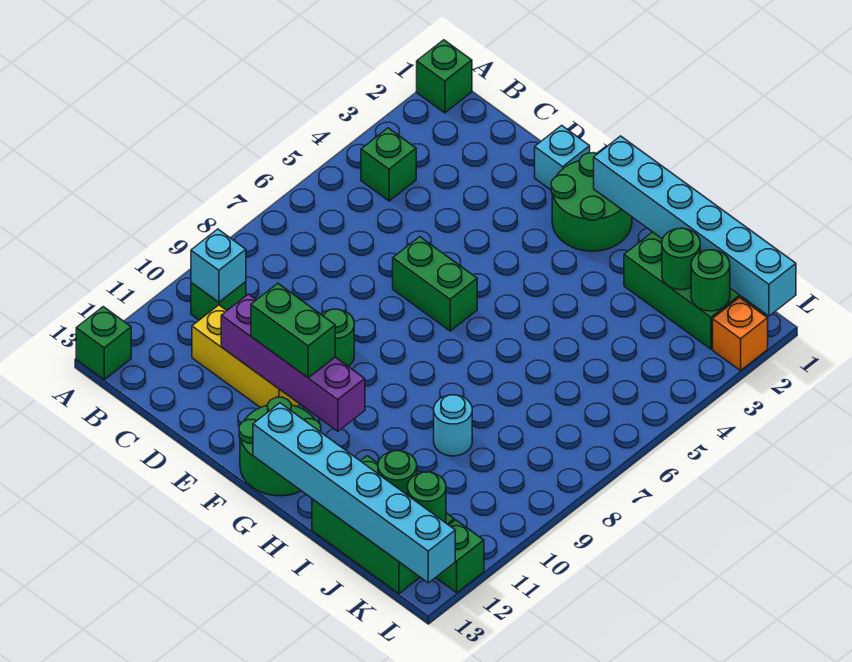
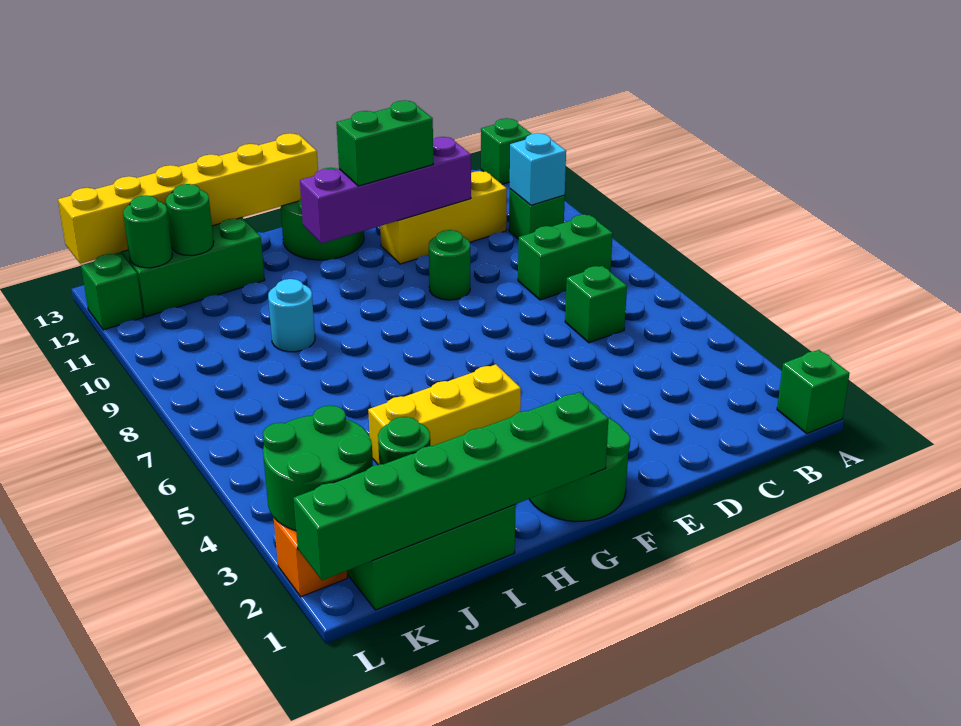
green 1x1 brick [361,128,416,201] -> green 1x1 brick moved to [565,266,627,343]
cyan 1x1 brick [535,125,590,190] -> none
green 1x2 brick [393,237,477,331] -> green 1x2 brick moved to [518,215,613,300]
cyan 1x6 brick [594,136,796,316] -> green 1x6 brick [293,392,608,580]
none -> yellow 1x3 brick [368,364,521,465]
cyan 1x6 brick [253,403,455,583] -> yellow 1x6 brick [58,133,318,264]
green 1x1 round brick [691,250,730,311] -> green 2x2 round brick [263,405,373,531]

